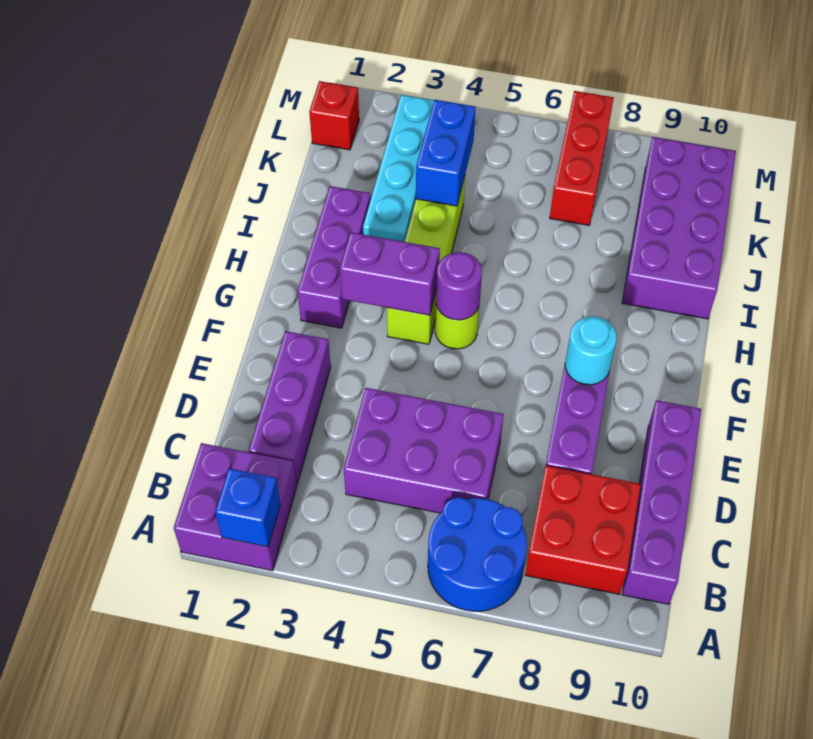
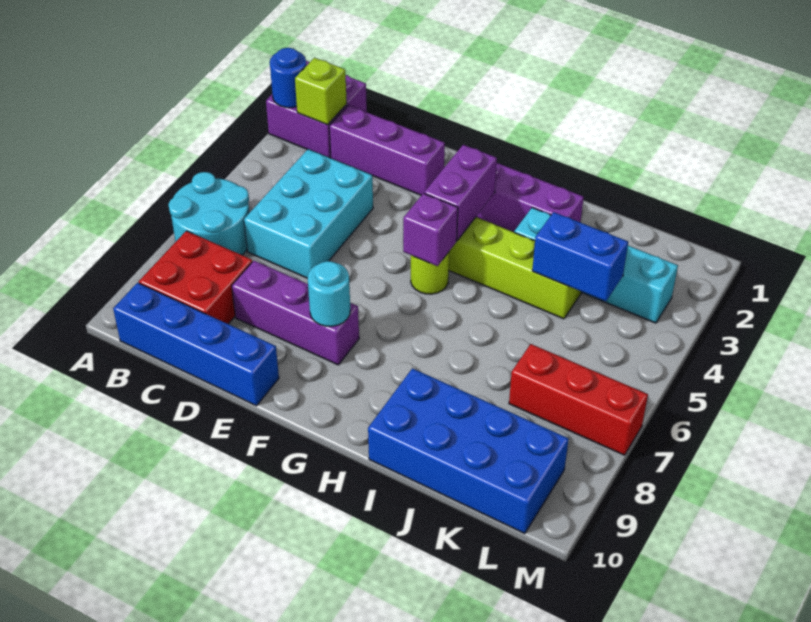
blue 1x1 brick [215,468,280,547] -> blue 1x1 round brick [270,48,306,108]
blue 2x2 round brick [428,498,527,611] -> cyan 2x2 round brick [168,172,250,255]
none -> lime 1x1 brick [295,58,347,125]
purple 1x4 brick [622,400,701,604] -> blue 1x4 brick [113,283,279,406]
purple 2x3 brick [344,388,504,513] -> cyan 2x3 brick [244,149,373,278]
purple 1x1 round brick [436,252,482,320] -> purple 1x1 brick [403,193,458,266]
purple 2x4 brick [622,137,736,319] -> blue 2x4 brick [368,368,569,534]
red 1x1 brick [309,81,359,150] -> none

